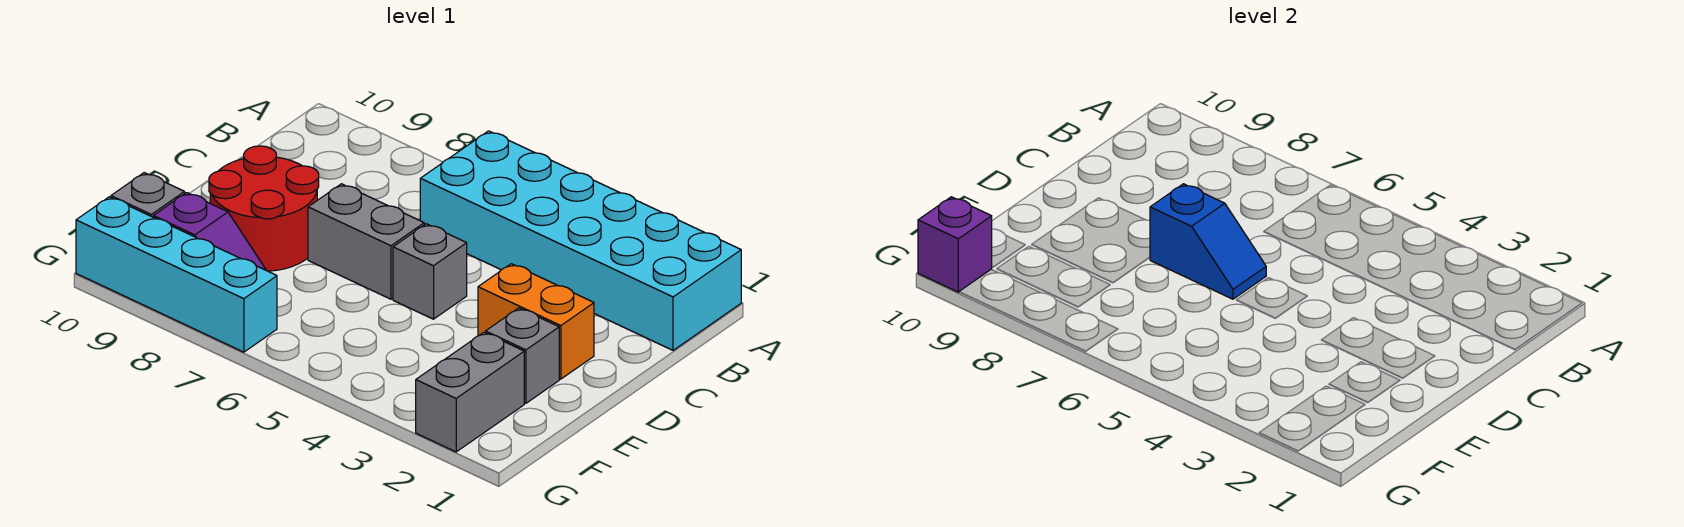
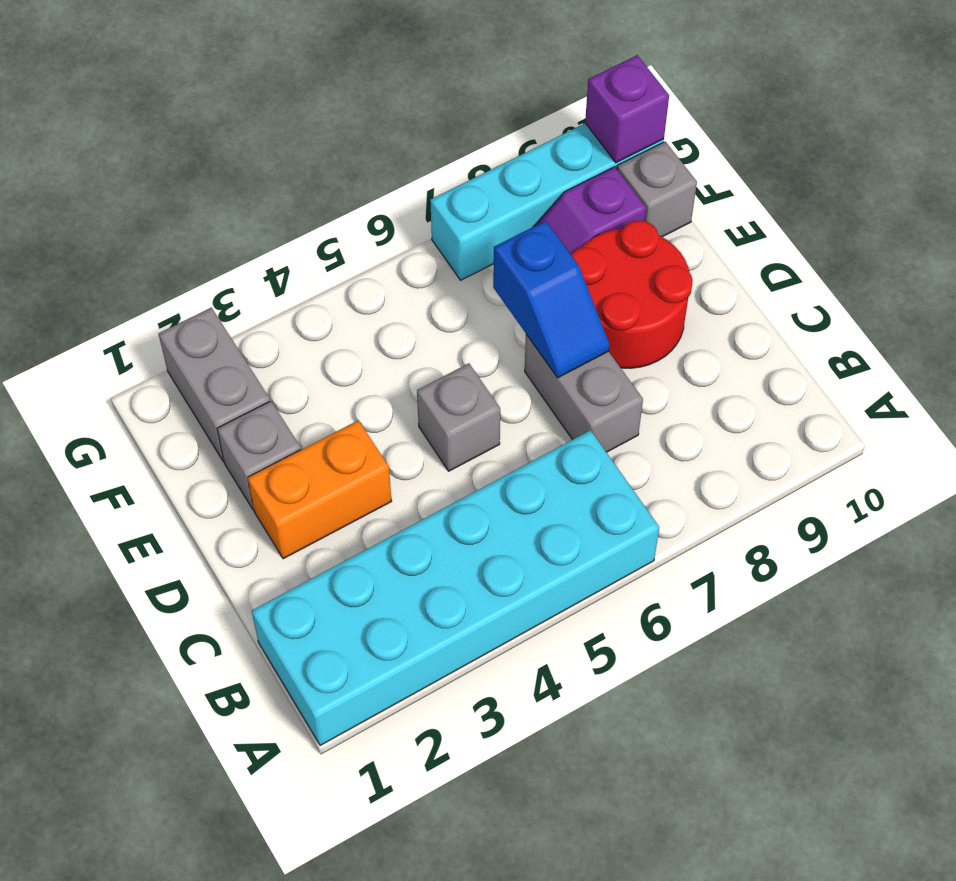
grey 1x2 brick [308,184,424,299] -> grey 1x2 brick turned to [525,334,643,452]
blue 1x2 slope [1150,184,1266,299] -> blue 1x2 slope turned to [493,221,609,378]

